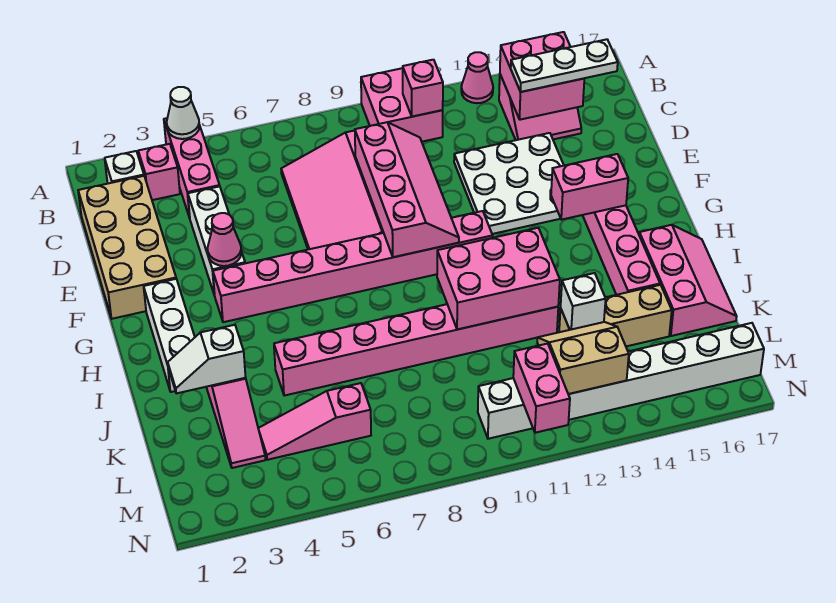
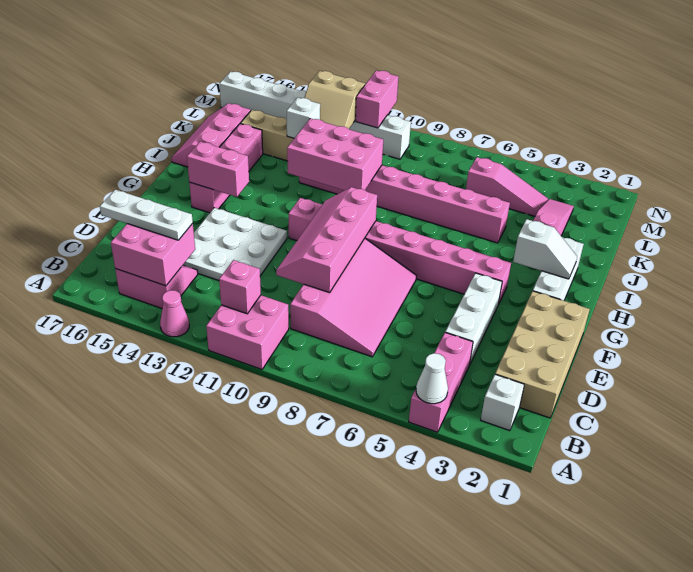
pink 1x1 brick [138,144,180,200] -> none
pink 1x1 cone [208,213,241,266] -> none
white 1x2 slope [168,325,246,393] -> white 1x2 slope moved to [513,219,577,279]

